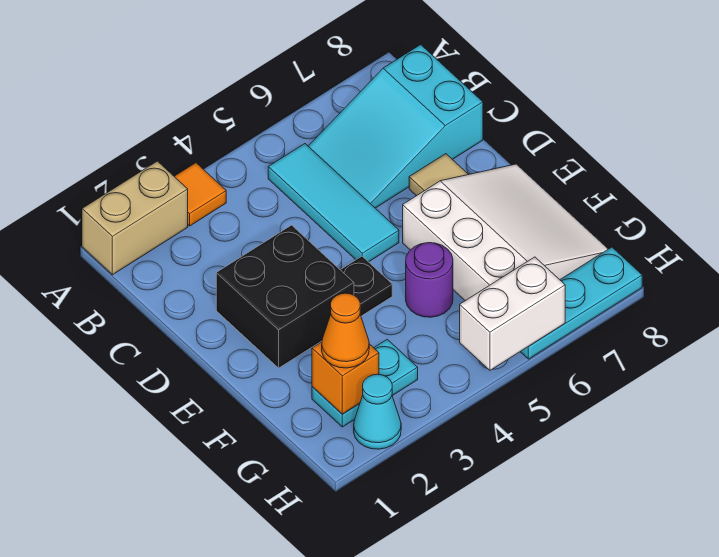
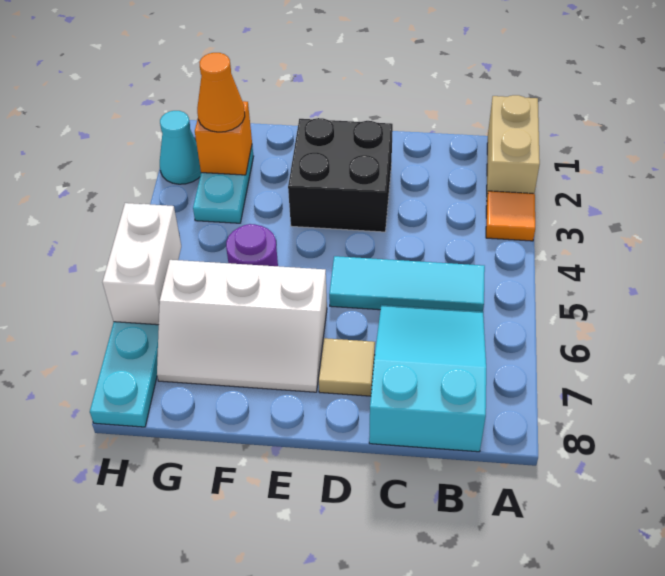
black 1x1 plate [340,256,392,316] -> none
white 3x3 slope [403,164,608,301] -> white 2x3 slope [157,260,327,392]

